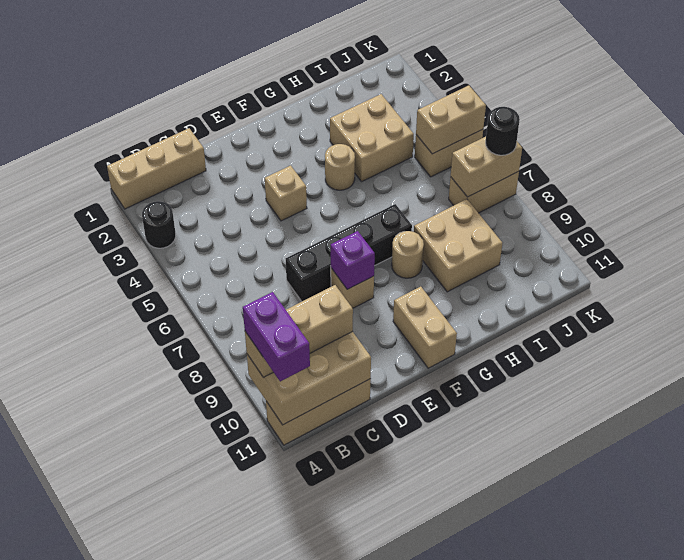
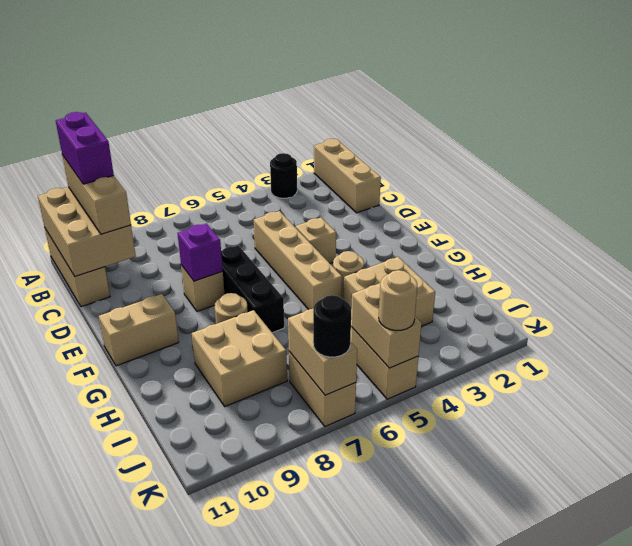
purple 1x2 brick [243,292,310,382] -> purple 1x2 brick turned to [56,112,114,184]
none -> tan 1x4 brick [254,211,342,310]
black 1x4 brick [286,204,412,301] -> black 1x3 brick [221,245,284,333]
none -> tan 1x1 round brick [379,270,417,331]

